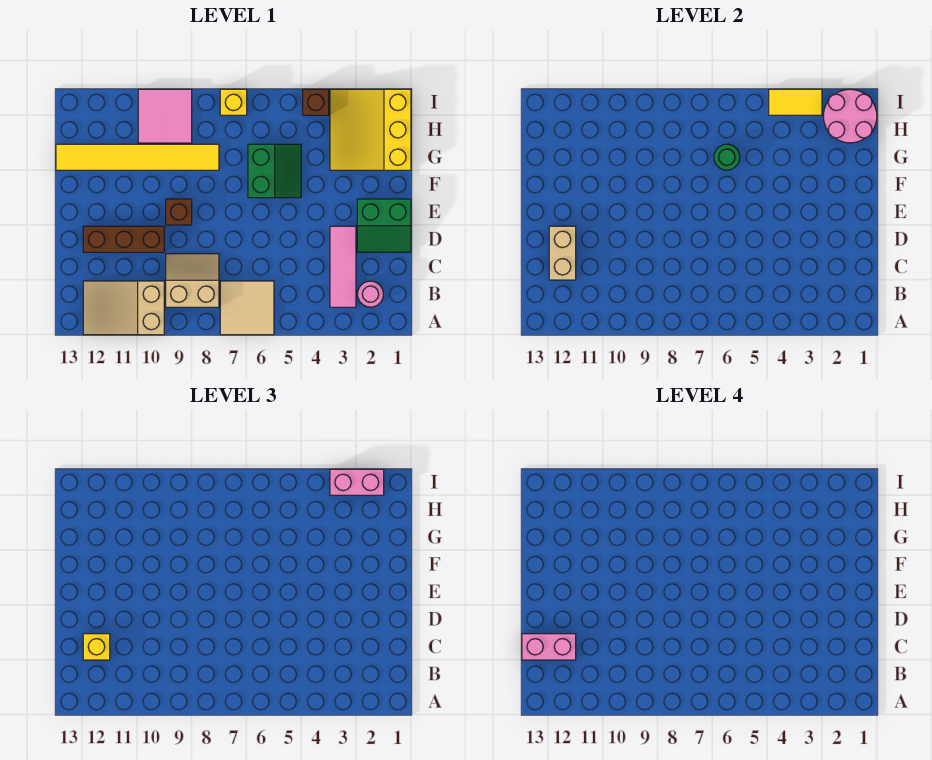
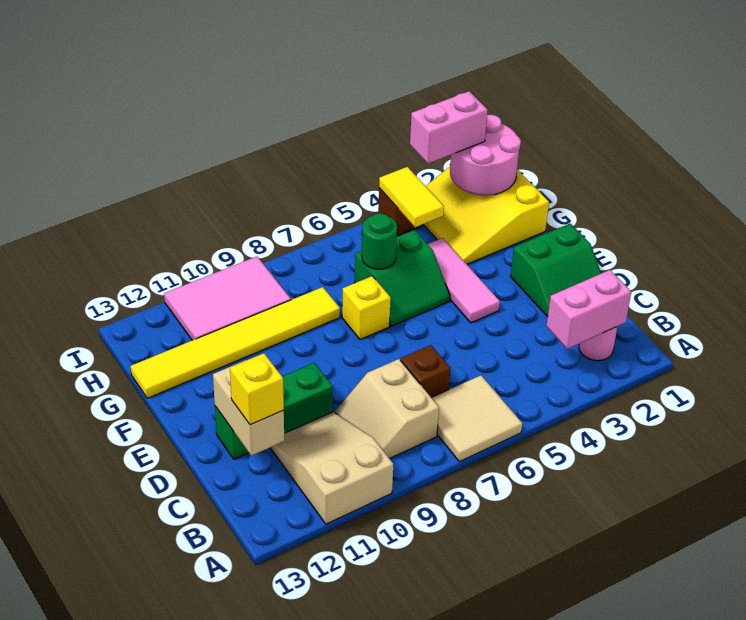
tan 2x3 slope [83,281,164,335] -> tan 2x3 slope turned to [270,412,393,524]
pink 1x3 tile [330,226,356,307] -> pink 1x3 tile moved to [428,238,500,323]
tan 2x2 slope [166,254,219,307] -> tan 2x2 slope turned to [335,359,439,459]
pink 1x2 brick [522,634,576,660] -> pink 1x2 brick moved to [547,270,631,349]
brown 1x3 brick [83,226,164,252] -> green 1x3 brick [215,363,333,459]
brown 1x1 brick [166,199,192,225] -> brown 1x1 brick moved to [401,345,450,397]
green 2x2 slope [248,144,301,198] -> green 2x2 slope turned to [355,230,450,326]
pink 2x2 tile [138,89,192,143] -> pink 2x3 tile [164,256,291,340]
yellow 1x2 tile [769,89,822,115] -> yellow 1x2 tile turned to [379,167,444,227]
yellow 1x1 brick [220,89,247,115] -> yellow 1x1 brick moved to [342,276,391,340]

